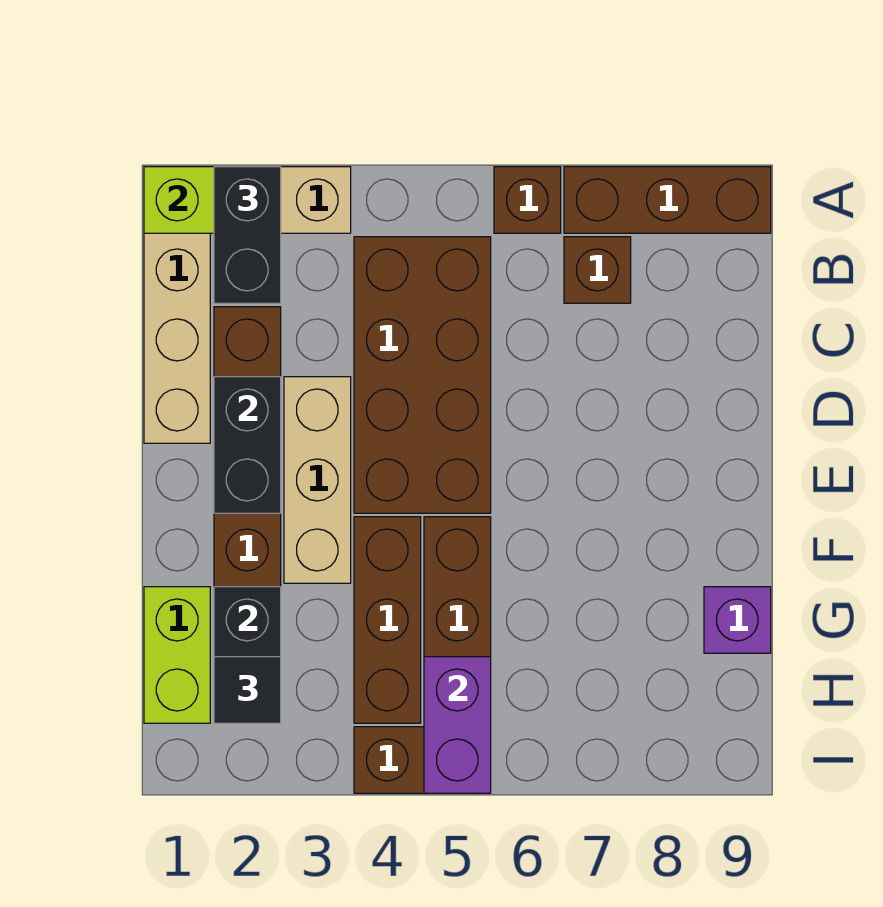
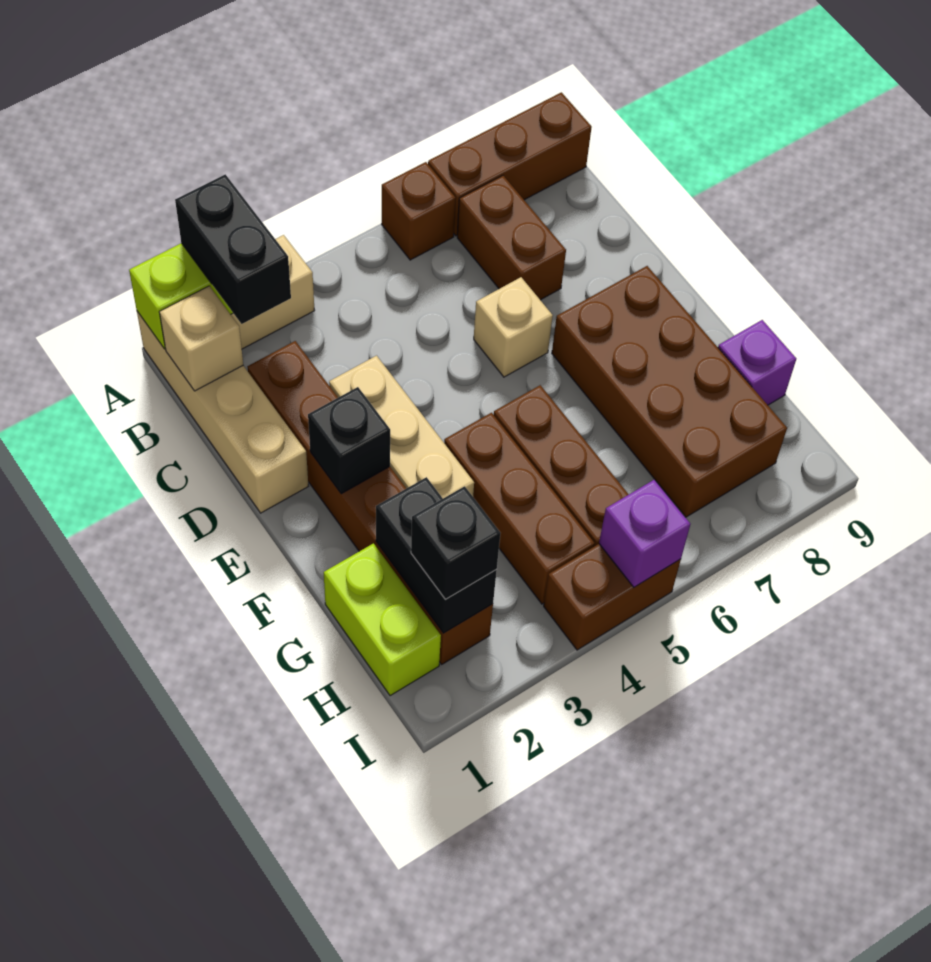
none -> tan 1x1 brick [159,286,243,391]
brown 2x4 brick [354,237,491,513] -> brown 2x4 brick moved to [552,266,787,517]
brown 1x1 brick [564,237,631,303] -> brown 1x2 brick [457,176,566,300]
black 1x2 brick [214,377,281,513] -> black 1x1 brick [308,387,390,494]
none -> tan 1x1 brick [474,277,553,377]
black 1x1 tile [214,657,281,723] -> black 1x1 brick [411,486,500,600]
purple 1x2 brick [424,657,491,793] -> purple 1x1 brick [599,480,690,587]

